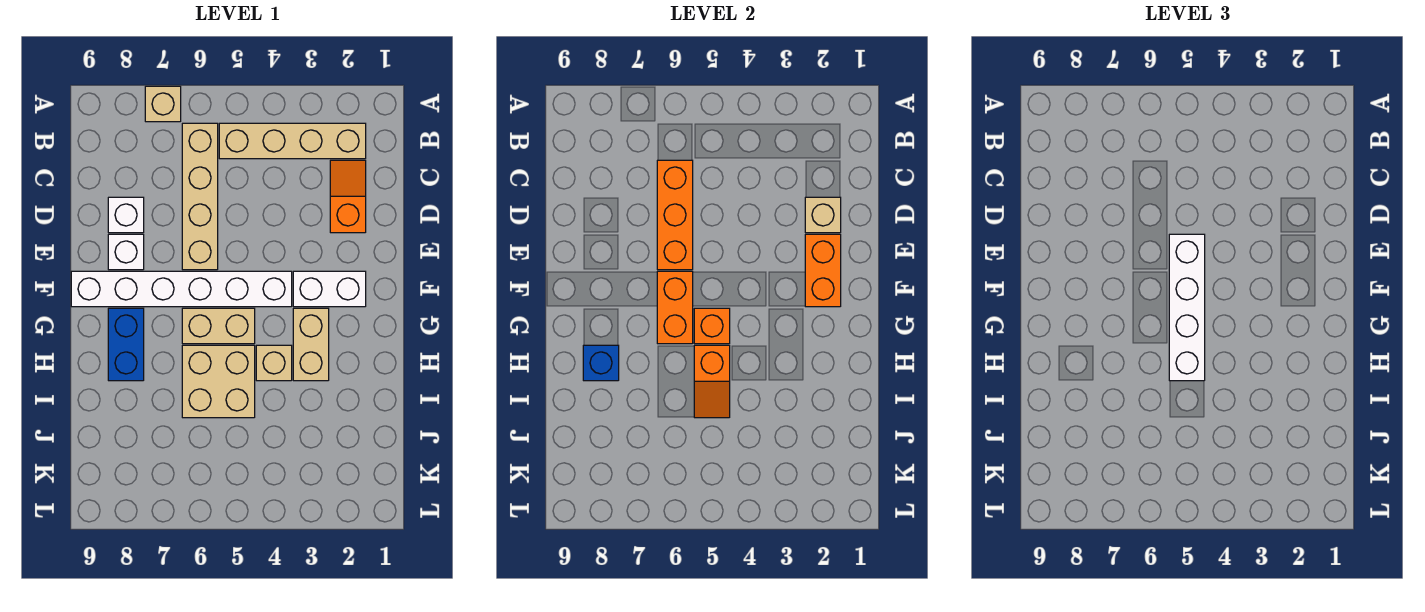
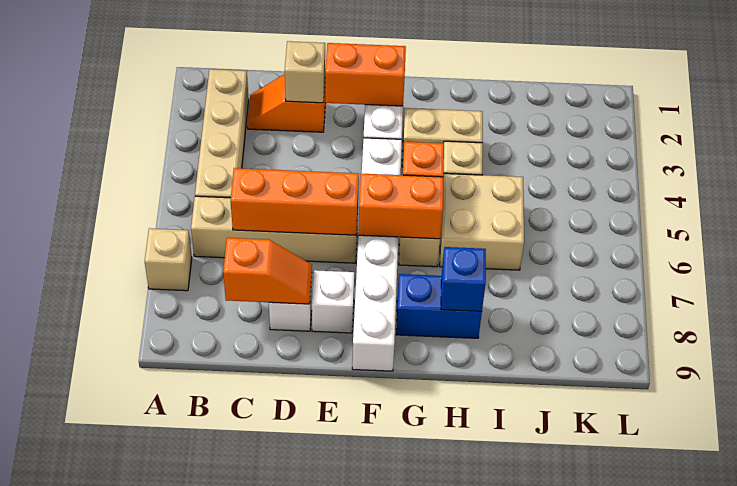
white 1x4 brick [1169,234,1205,381] -> none
orange 1x2 slope [694,345,730,418] -> orange 1x2 slope moved to [223,238,312,304]

